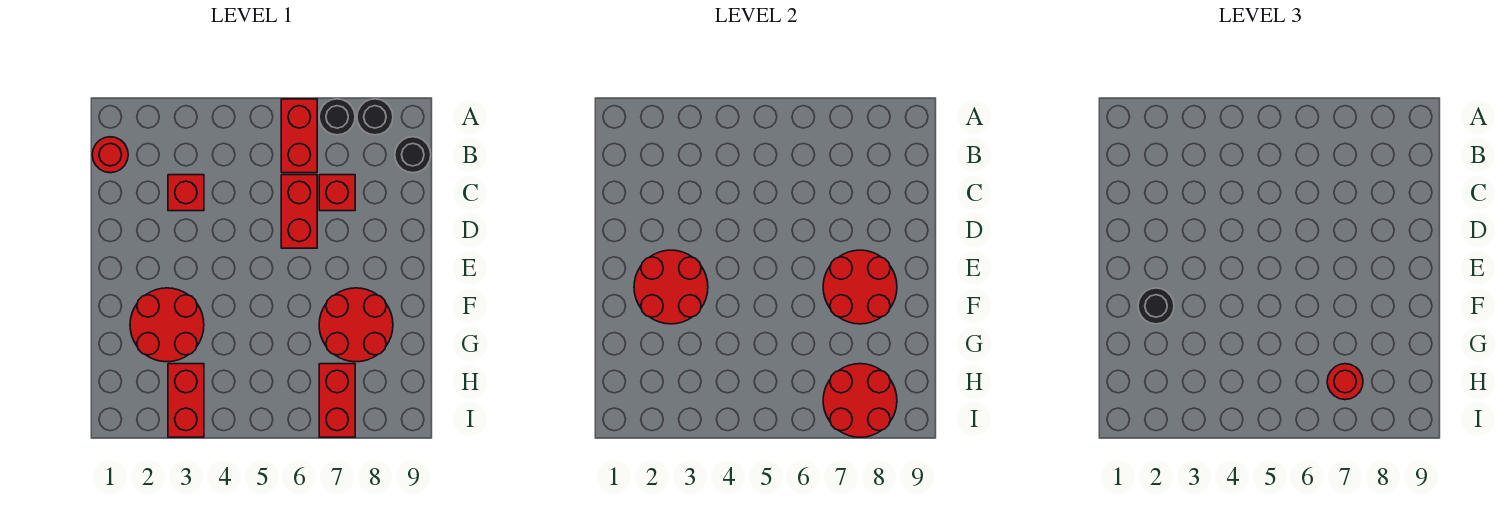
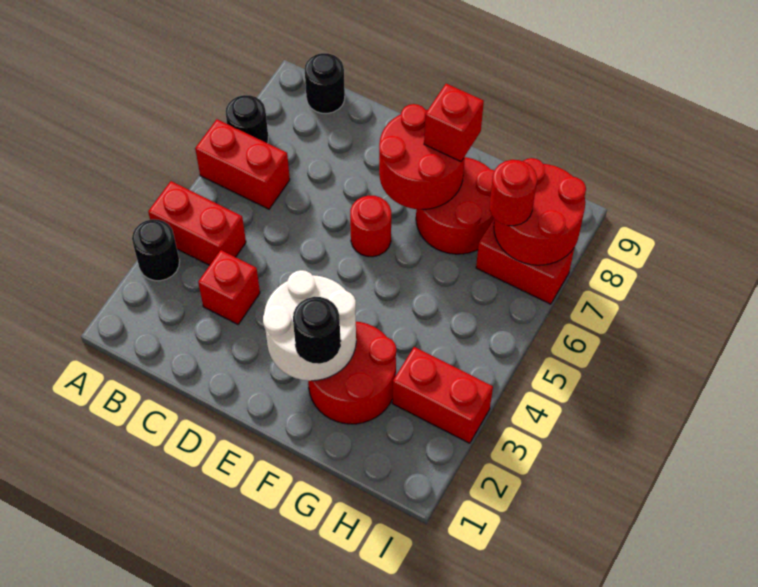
black 1x1 round brick [357,99,393,135] -> black 1x1 round brick moved to [132,219,180,281]
red 1x1 round brick [92,137,128,173] -> red 1x1 round brick moved to [350,195,391,257]
red 1x2 brick [281,175,317,248] -> red 1x2 brick moved to [148,181,246,265]
red 1x1 brick [319,175,355,211] -> red 1x1 brick moved to [424,84,484,161]
red 2x2 round brick [634,250,708,324] -> white 2x2 round brick [263,270,356,381]

